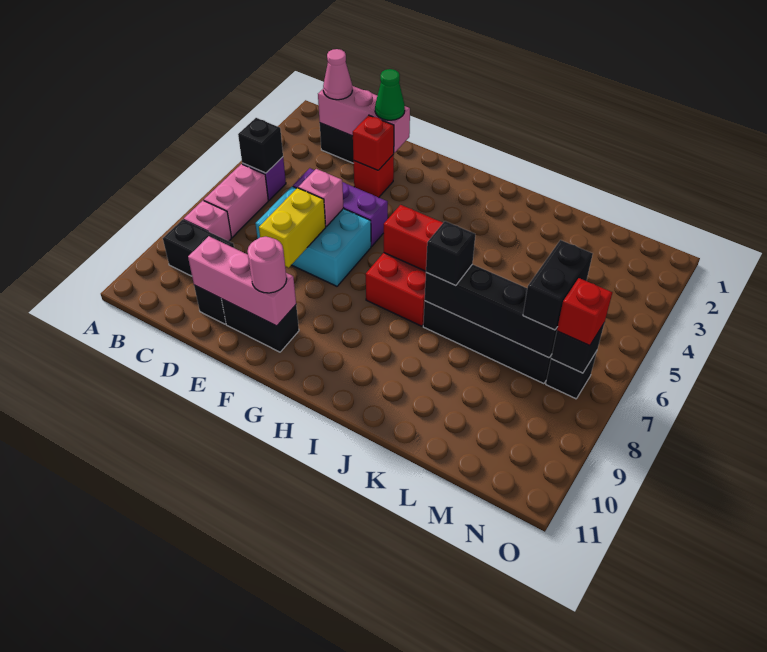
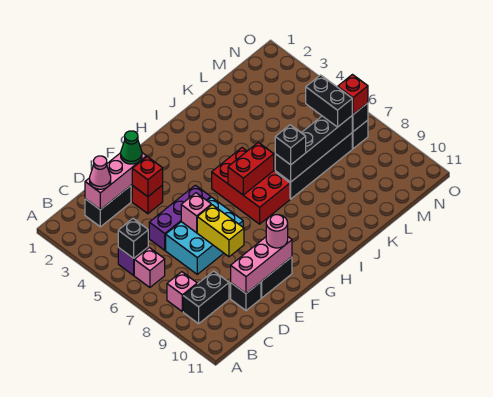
pink 1x2 brick [204,164,268,237] -> pink 1x1 brick [134,248,165,287]

